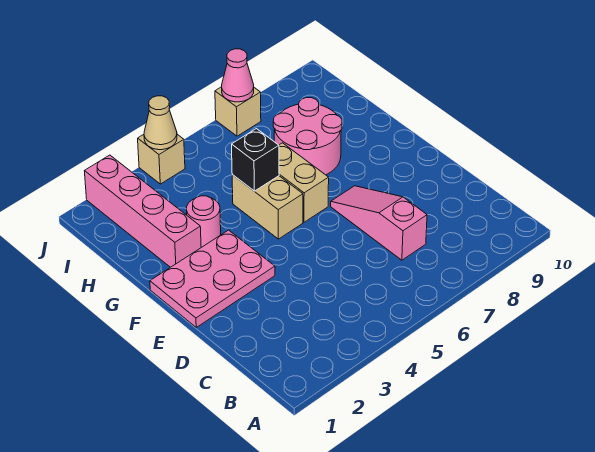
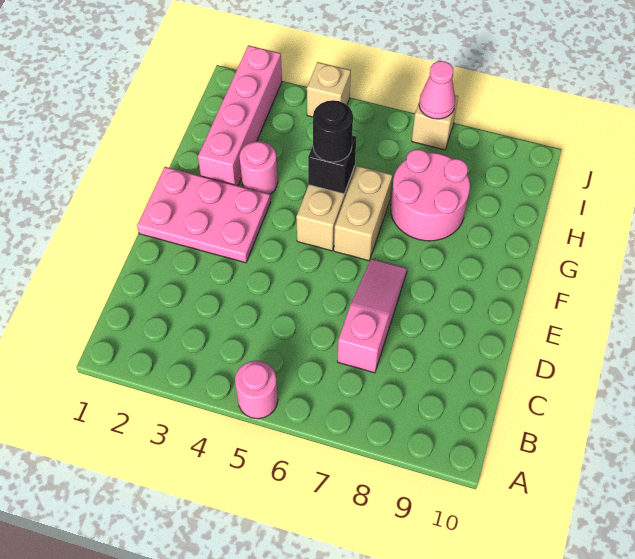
none -> pink 1x1 round brick [235,361,278,419]
none -> black 1x1 round brick [313,100,353,162]
tan 1x1 cone [144,96,177,150] -> none

